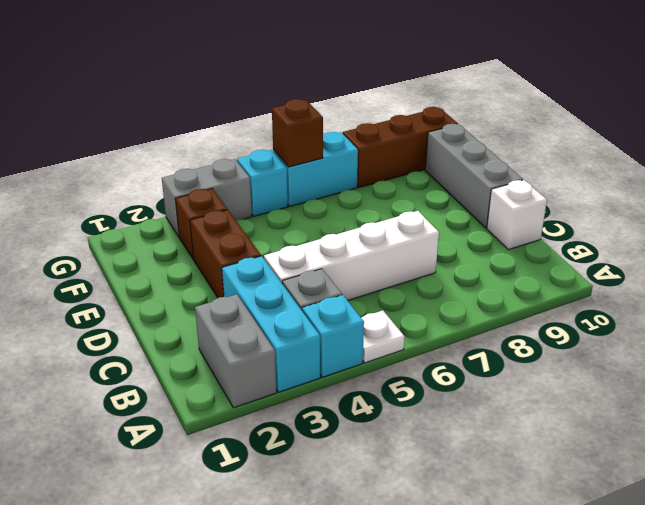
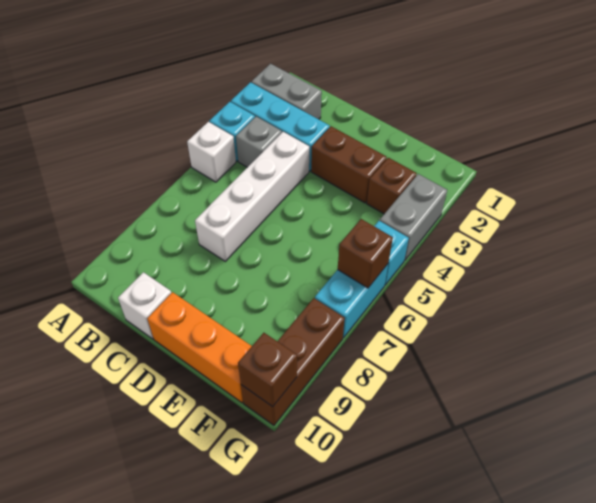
white 1x1 plate [361,310,405,363] -> white 1x1 brick [187,122,236,182]
grey 1x3 brick [425,124,523,228] -> orange 1x3 brick [147,292,252,403]
none -> brown 1x1 brick [238,333,297,407]

